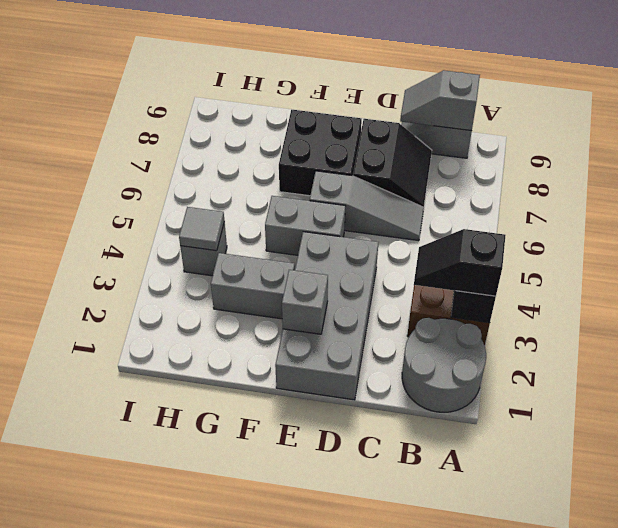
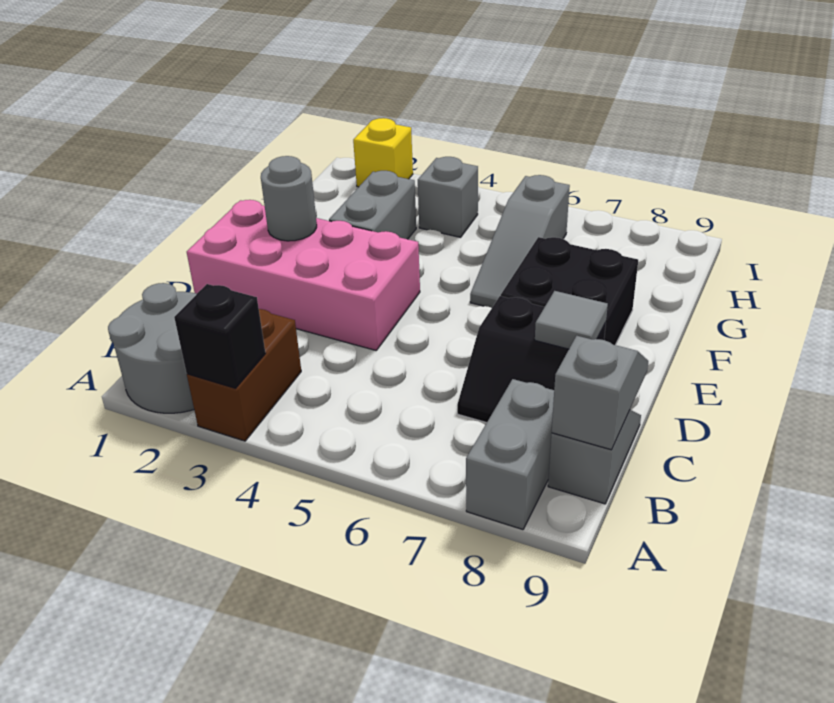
black 1x2 slope [414,229,506,296] -> none
grey 1x3 slope [310,171,424,241] -> grey 1x3 slope moved to [470,175,570,308]
grey 2x4 brick [275,232,378,400] -> pink 2x4 brick [187,200,420,350]
grey 1x1 brick [282,270,328,334] -> grey 1x1 round brick [261,156,317,241]
grey 1x2 brick [265,196,345,255] -> grey 1x2 brick moved to [466,379,554,530]
grey 1x1 tile [179,207,224,251] -> grey 1x1 tile moved to [535,291,608,349]
none -> yellow 1x1 brick [353,118,413,187]

